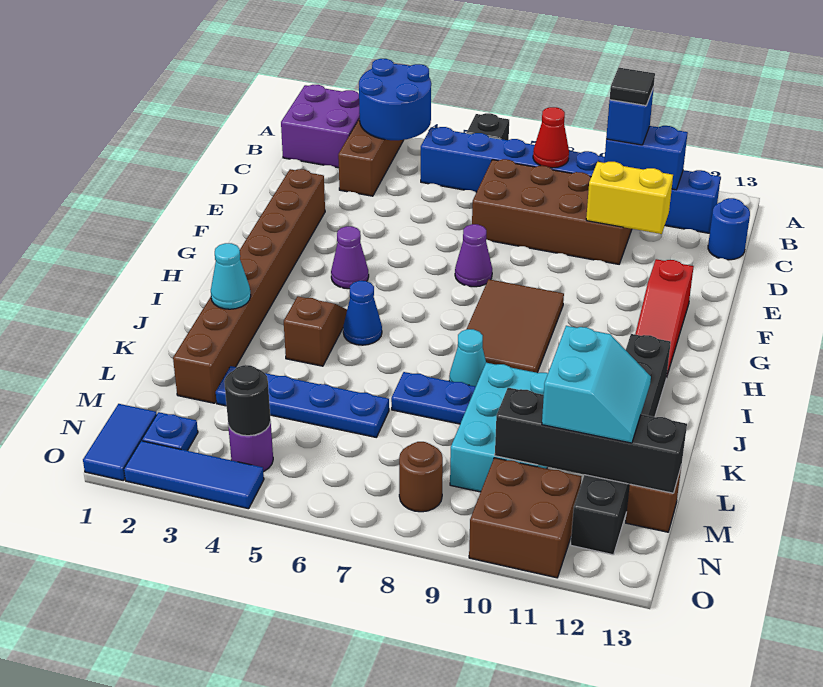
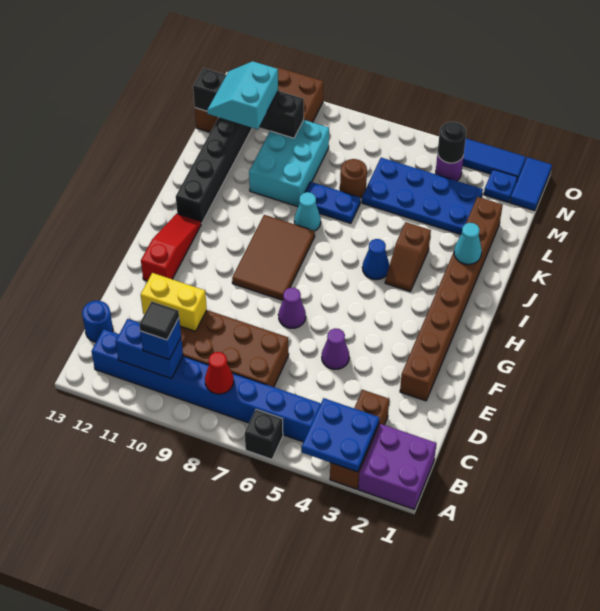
blue 2x2 round brick [359,59,431,140] -> blue 2x2 plate [302,398,379,472]
purple 1x1 cone [331,226,369,289] -> purple 1x1 cone moved to [322,328,349,369]
blue 1x4 plate [216,366,389,437] -> blue 2x4 plate [362,158,483,234]
brown 1x1 round brick [399,442,443,512] -> brown 1x1 round brick moved to [340,159,367,198]

